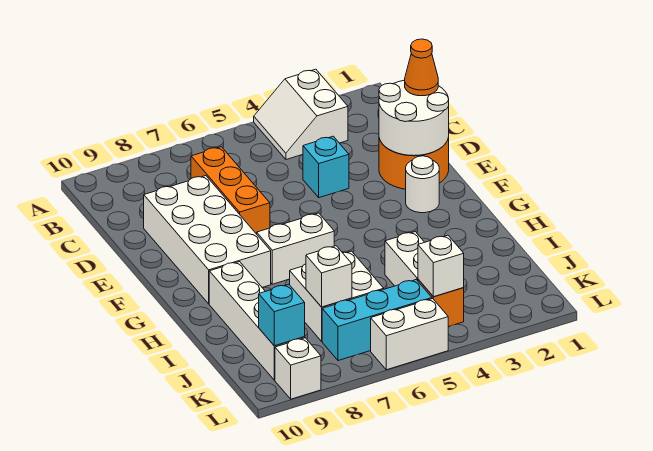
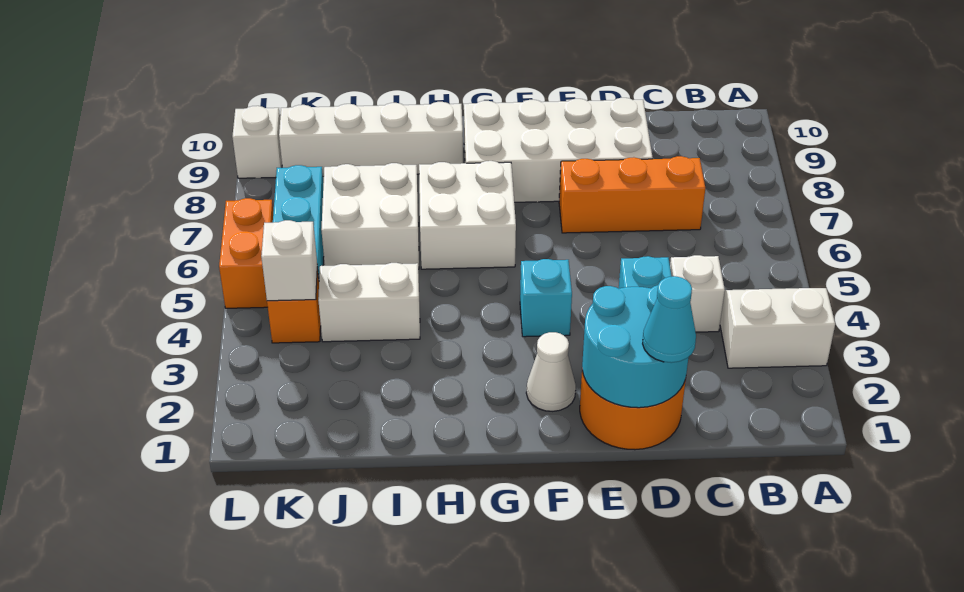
white 2x2 round brick [379,80,449,156] -> cyan 2x2 round brick [582,285,688,408]
orange 1x1 cone [405,39,438,96] -> cyan 1x1 cone [643,276,696,363]
white 1x1 round brick [406,156,439,213] -> white 1x1 cone [526,332,576,411]
white 1x2 brick [257,213,334,284] -> white 2x2 brick [419,161,516,269]
white 1x1 brick [306,246,352,307] -> white 1x1 brick moved to [670,255,725,332]
cyan 1x1 brick [259,284,305,346] -> cyan 1x1 brick moved to [520,259,572,337]
white 1x2 brick [371,299,448,370] -> orange 1x2 brick [219,198,273,308]

